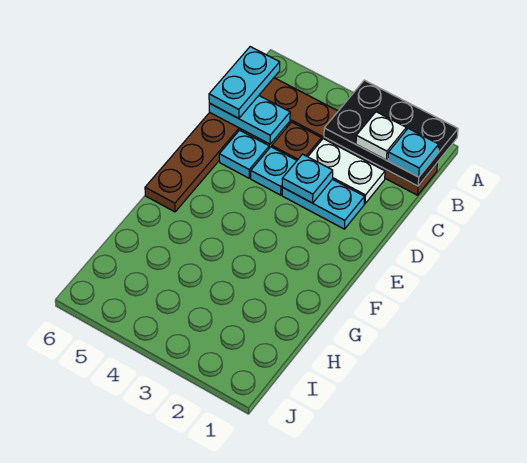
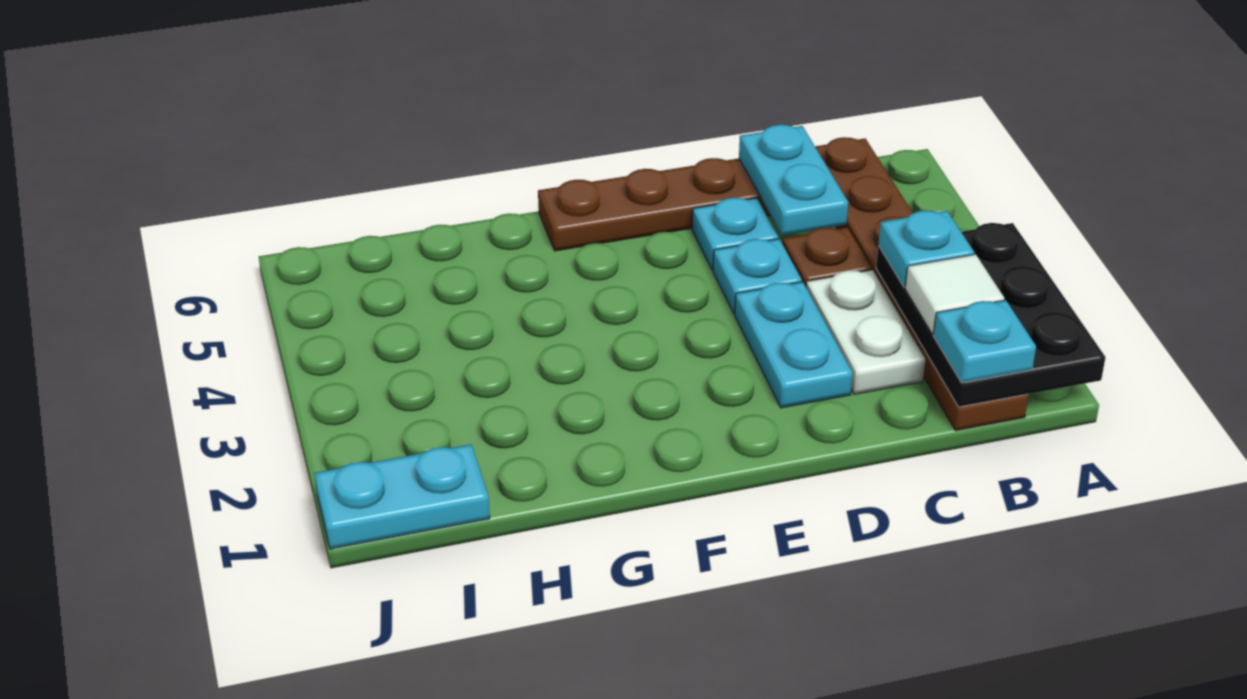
white 1x1 plate [356,112,406,160] -> white 1x1 tile [905,254,1004,334]
cyan 1x2 plate [209,47,280,119] -> cyan 1x2 plate moved to [314,444,490,549]
cyan 1x1 plate [282,154,333,203] -> cyan 1x1 plate moved to [878,211,974,287]

